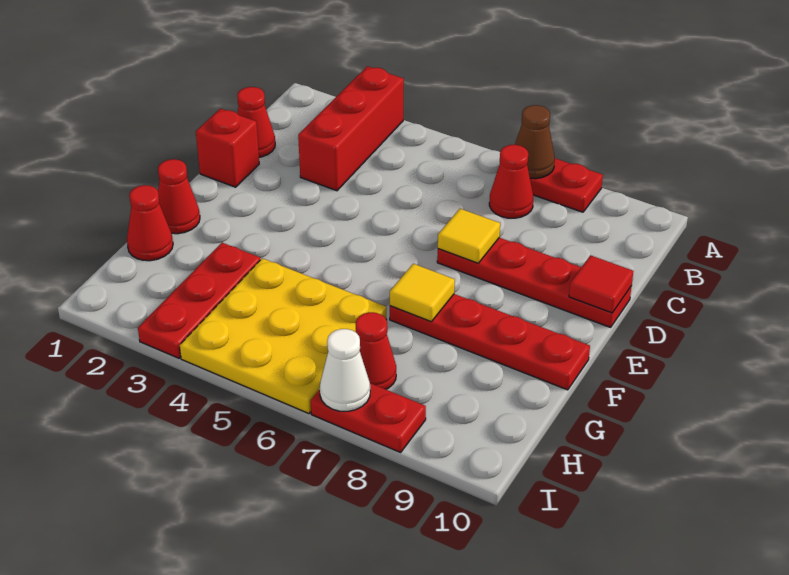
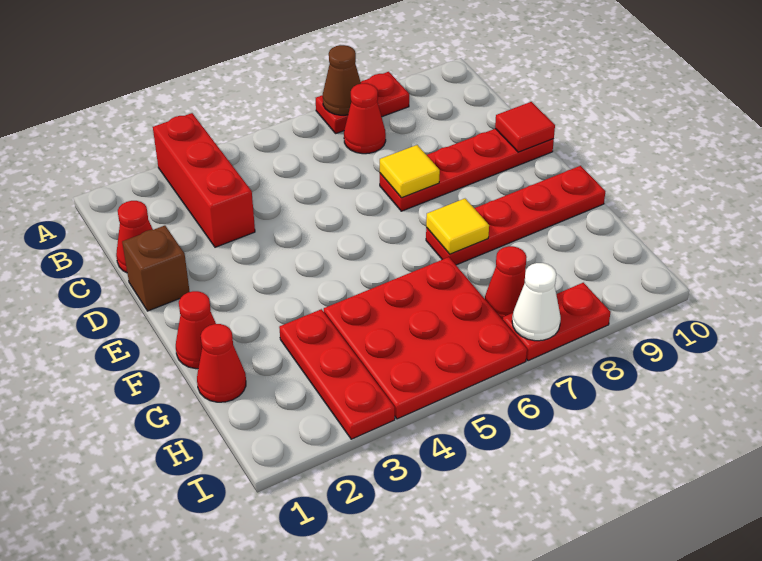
red 1x1 brick [196,109,259,187] -> brown 1x1 brick [122,226,190,311]
yellow 3x3 plate [180,258,386,414] -> red 3x3 plate [324,257,527,419]

